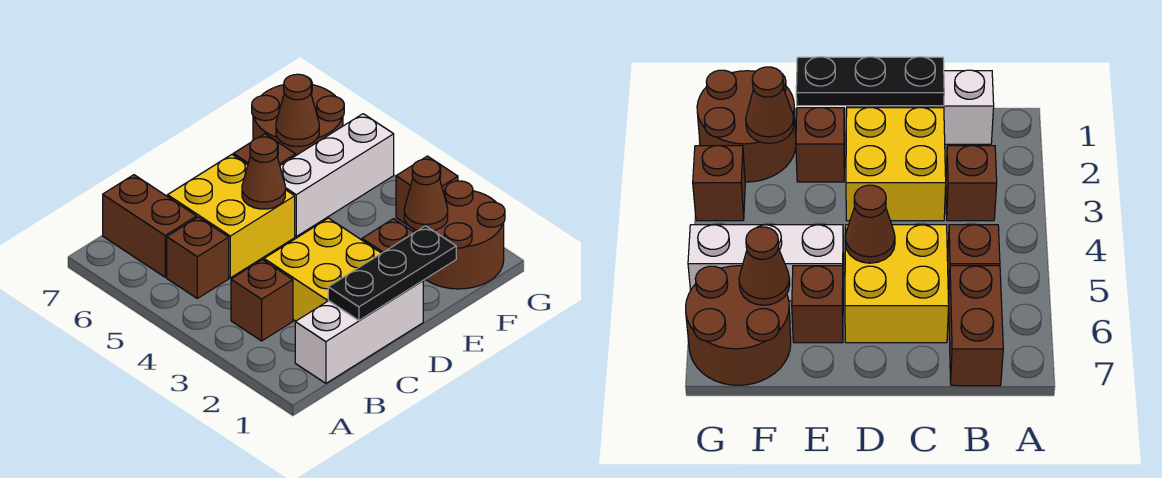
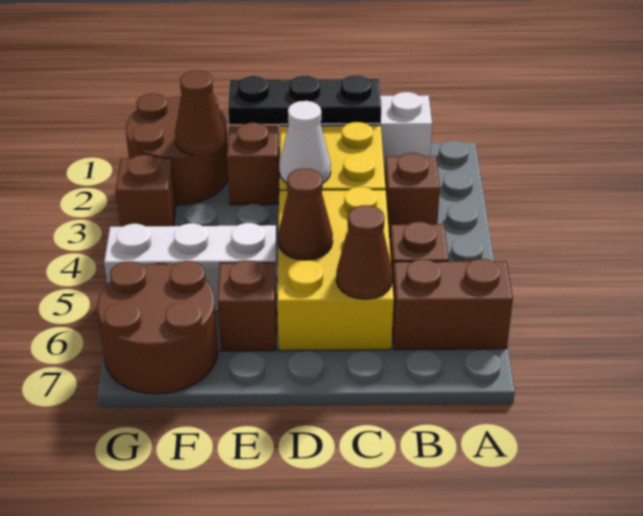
brown 1x2 brick [103,175,197,277] -> brown 1x2 brick turned to [392,259,513,350]
yellow 2x2 brick [168,155,295,278] -> yellow 2x3 brick [277,187,394,351]
none -> white 1x1 cone [279,101,331,183]
brown 1x1 cone [276,74,319,147] -> brown 1x1 cone moved to [336,205,393,299]

